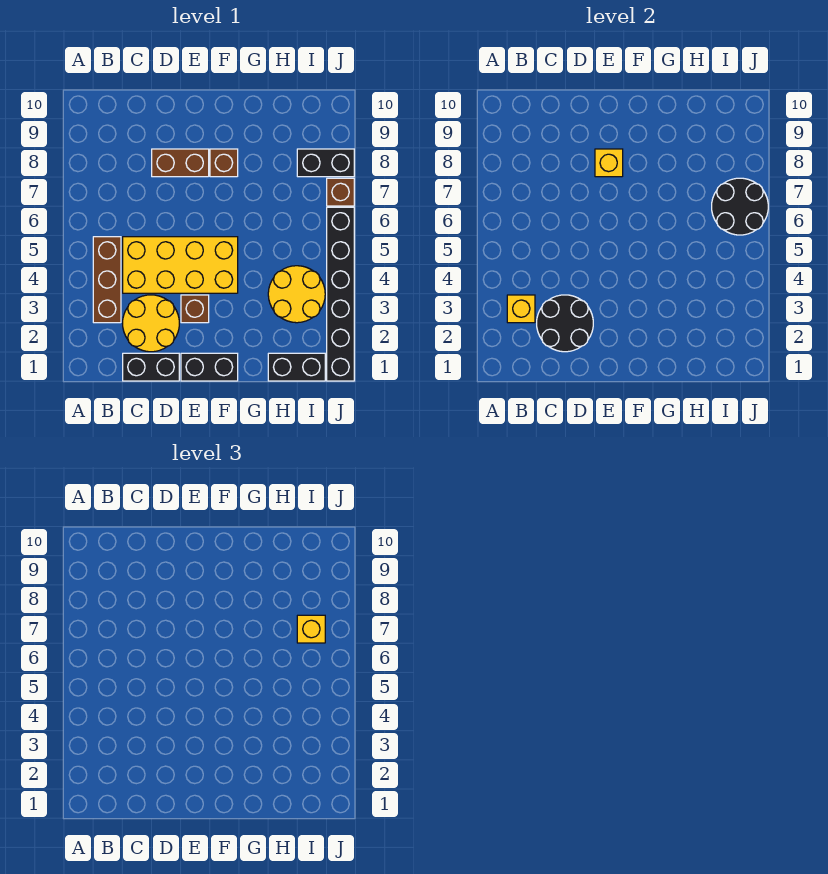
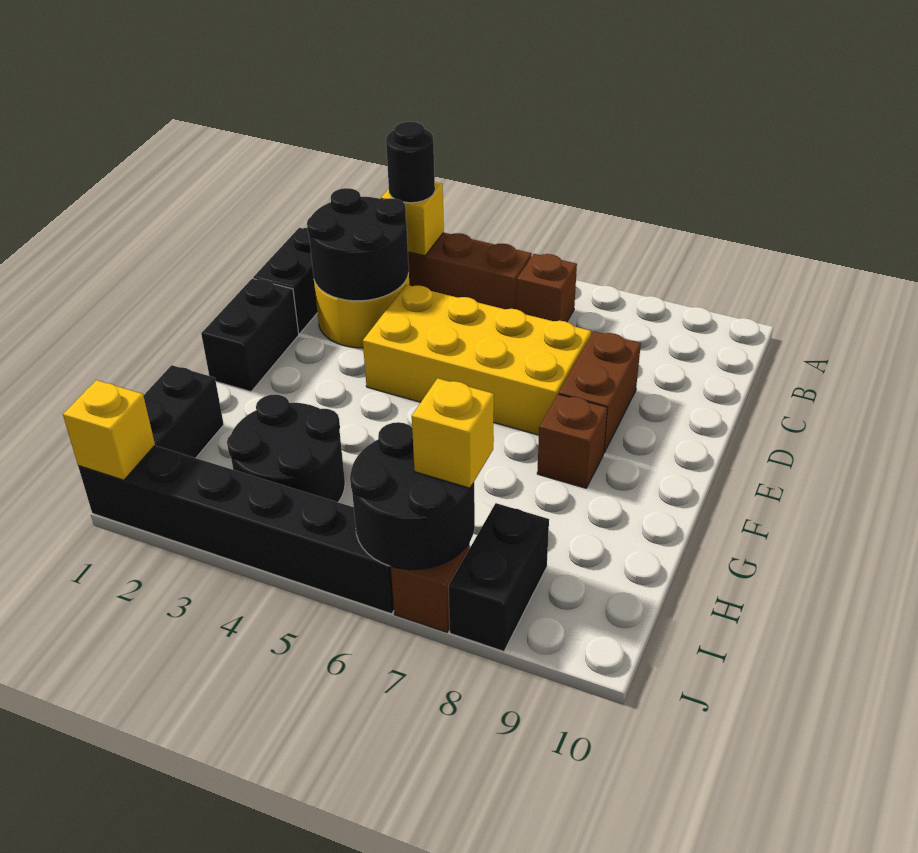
none -> black 1x1 round brick [386,122,435,203]
yellow 2x4 brick [123,237,238,293] -> yellow 2x4 brick turned to [363,285,591,435]
brown 1x1 brick [181,295,209,323] -> brown 1x1 brick moved to [516,254,577,322]
yellow 1x1 brick [595,149,623,177] -> yellow 1x1 brick moved to [63,380,155,480]
yellow 2x2 round brick [268,266,325,323] -> black 2x2 round brick [227,394,345,502]

